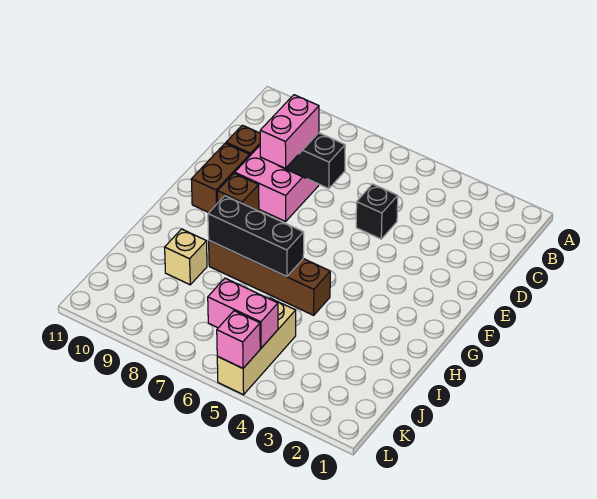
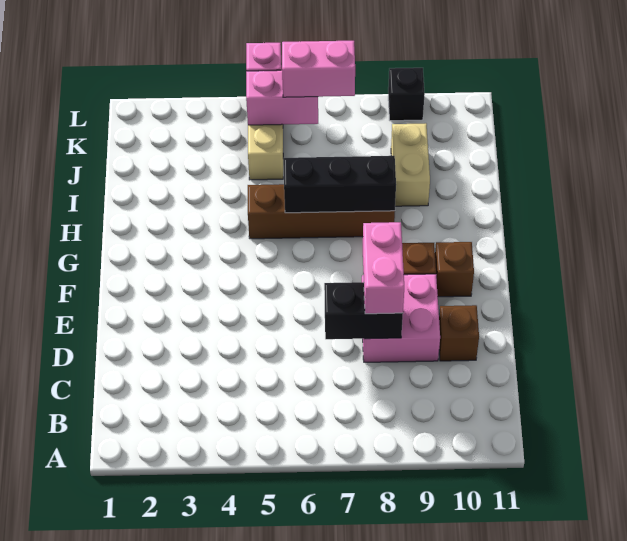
black 1x1 brick [356,184,398,239] -> black 1x1 brick moved to [388,68,425,121]
brown 1x2 brick [191,143,250,212] -> brown 1x1 brick [435,242,474,297]
tan 1x1 brick [165,229,207,285] -> tan 1x2 brick [391,123,430,206]
none -> pink 1x2 brick [282,41,355,97]

